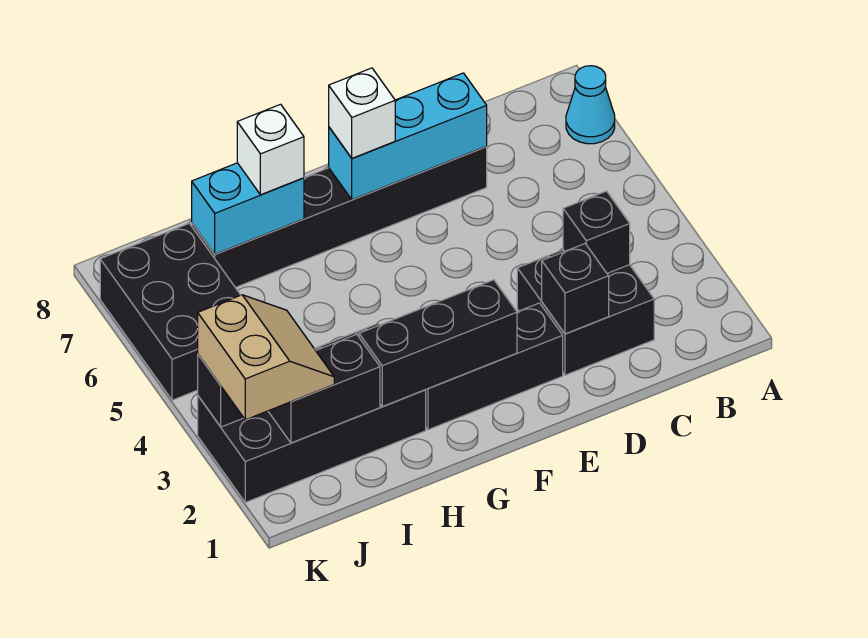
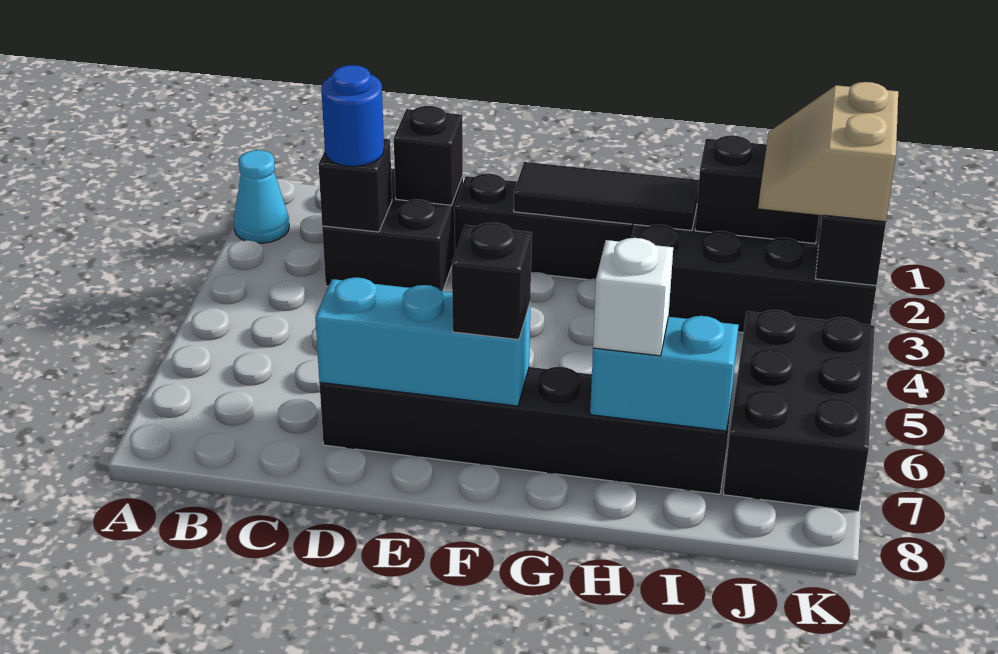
cyan 1x1 cone [566,66,615,144] -> cyan 1x1 cone moved to [234,150,289,243]
none -> blue 1x1 round brick [321,65,384,166]
black 1x3 brick [359,280,517,407] -> black 1x3 tile [514,162,699,231]
white 1x1 brick [329,68,395,158] -> black 1x1 brick [452,223,532,340]

